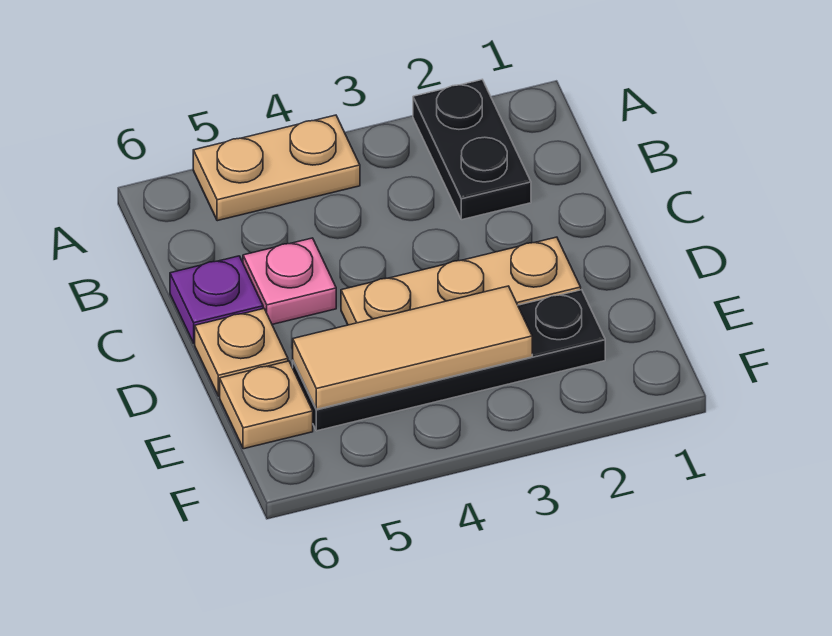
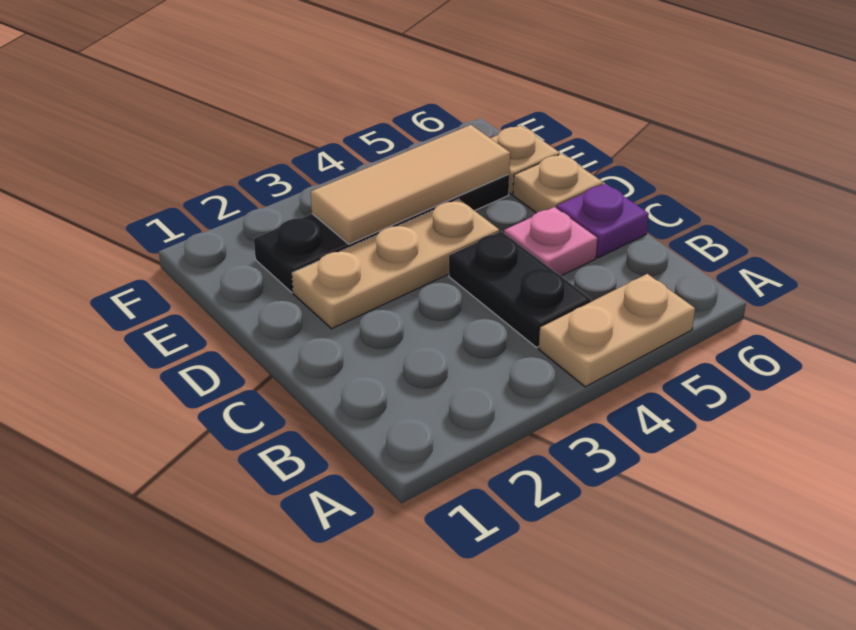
black 1x2 plate [413,80,531,220] -> black 1x2 plate moved to [449,231,591,347]

